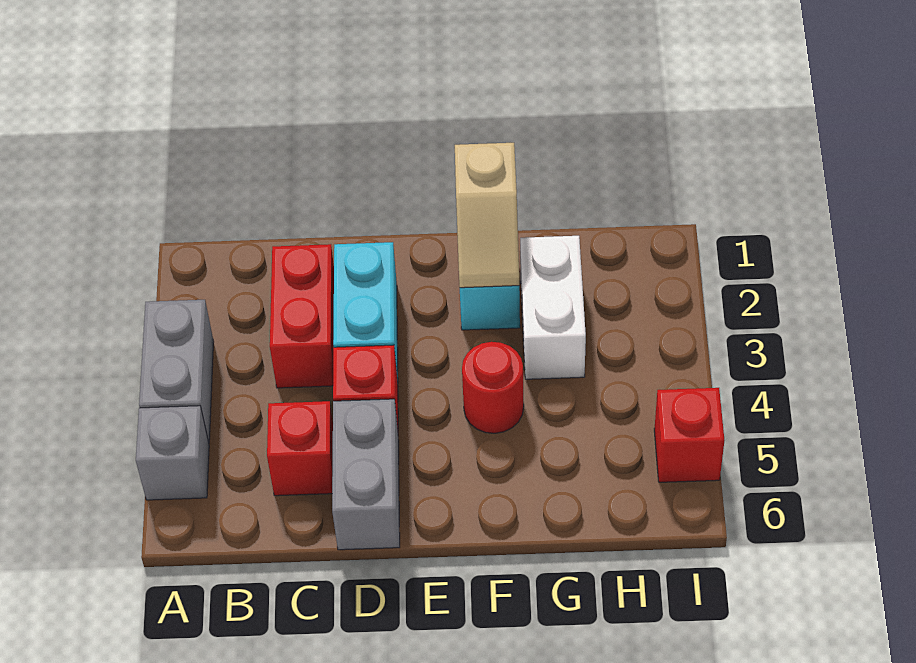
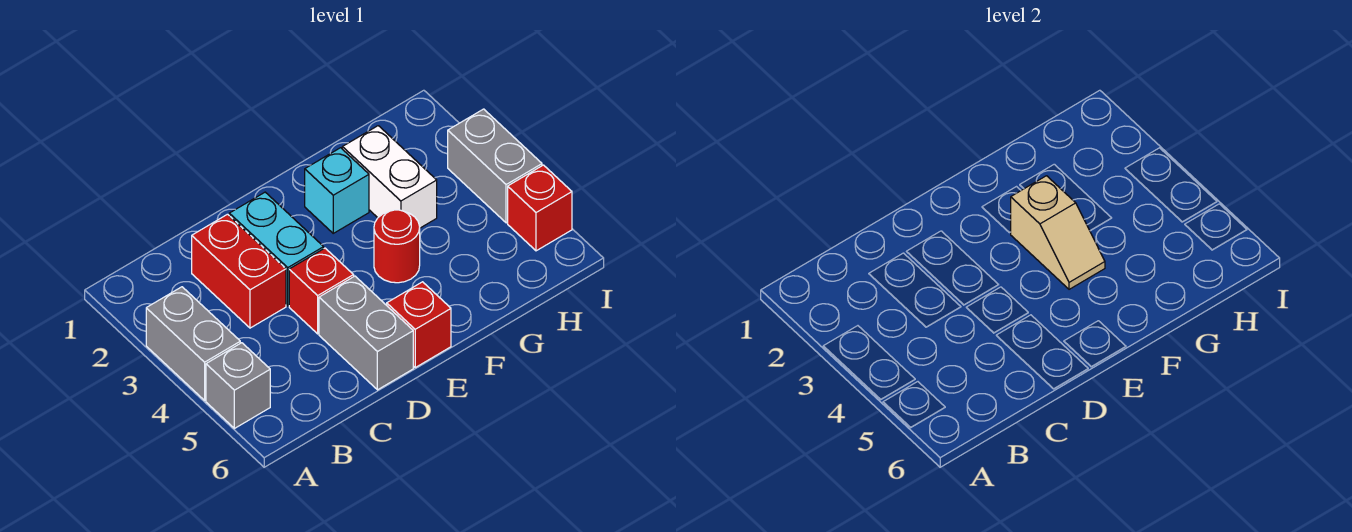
red 1x1 brick [267,401,333,496] -> red 1x1 brick moved to [387,282,451,367]
tan 1x2 slope [455,143,519,288] -> tan 1x2 slope moved to [1011,176,1105,289]
none -> grey 1x2 brick [448,109,542,223]

